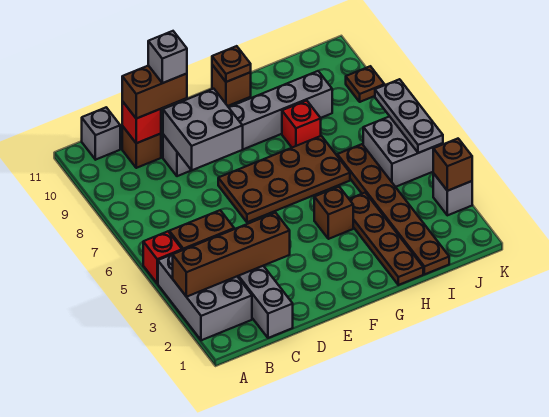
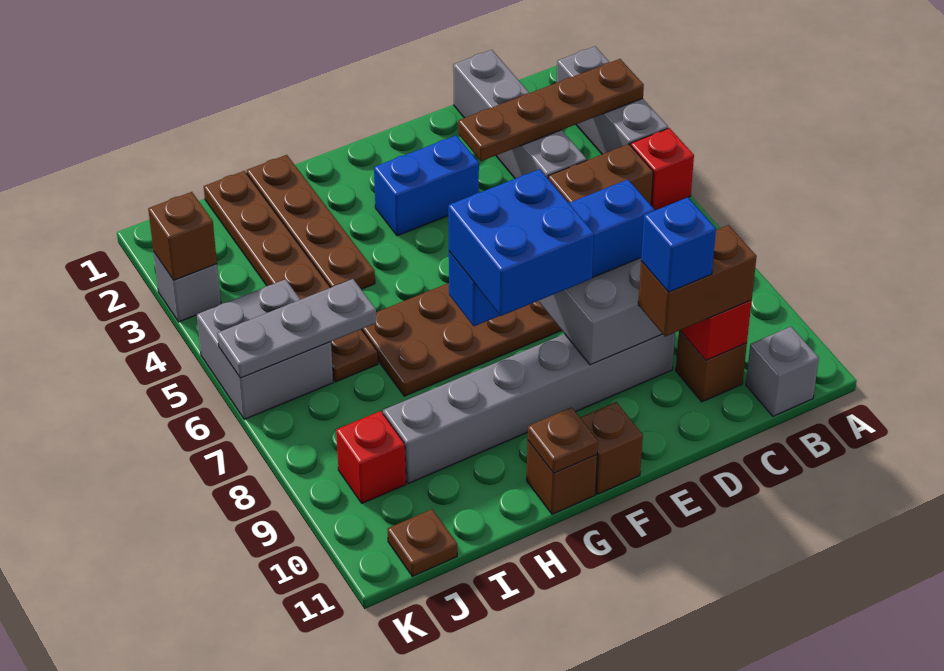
grey 2x3 brick [158,254,252,340] -> grey 1x3 brick [557,46,668,154]
brown 1x4 brick [173,213,290,297] -> brown 1x4 plate [458,59,644,161]
none -> blue 1x4 brick [449,180,654,326]
grey 1x1 brick [148,31,187,83] -> blue 1x1 brick [641,197,716,292]
none -> blue 1x2 brick [374,136,479,236]
none -> blue 2x2 brick [448,169,594,316]
brown 1x1 brick [314,187,353,239] -> brown 1x1 brick moved to [580,402,643,494]
red 1x1 brick [282,100,321,148] -> red 1x1 brick moved to [336,411,406,503]
grey 1x3 plate [375,79,443,153] -> grey 1x3 plate turned to [217,279,376,378]
brown 1x1 plate [346,66,384,102] -> brown 1x1 plate moved to [388,509,457,576]

